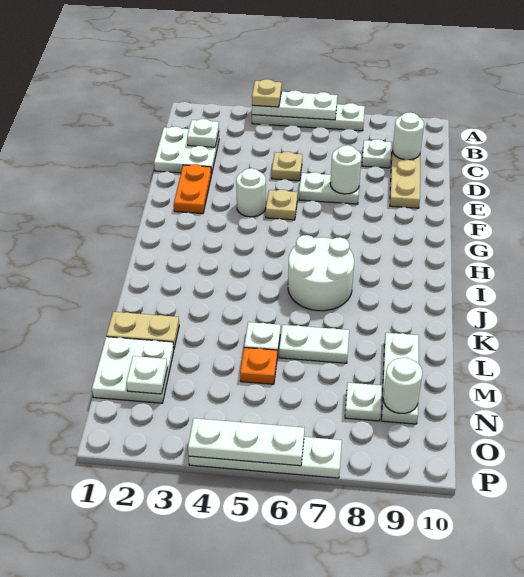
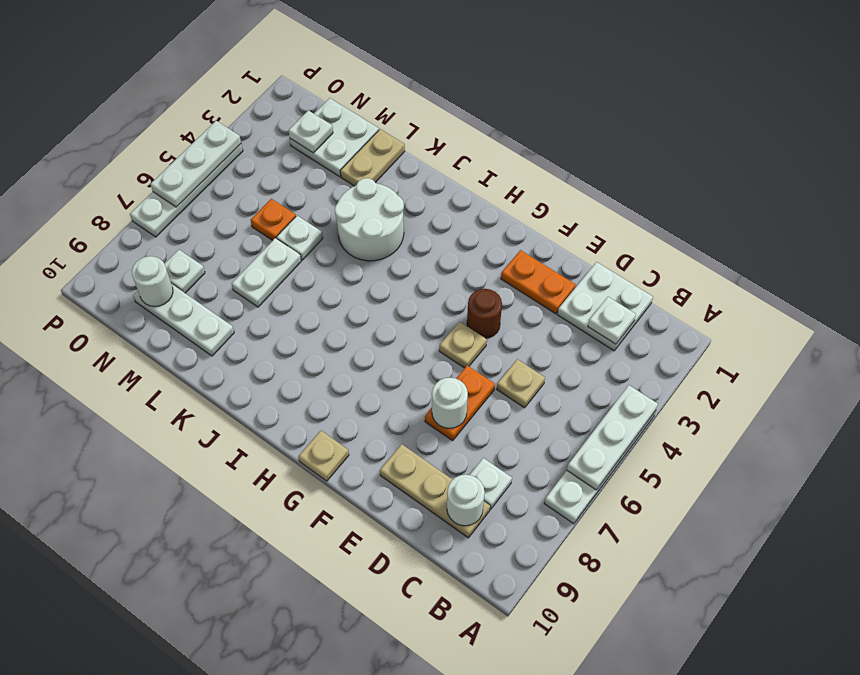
tan 1x1 plate [252,79,282,107] -> tan 1x1 plate moved to [299,431,349,481]
white 1x2 plate [299,172,359,204] -> orange 1x2 plate [425,365,495,441]
white 1x1 round brick [236,168,266,217] -> brown 1x1 round brick [467,289,502,338]
white 2x2 round brick [288,235,354,311] -> white 2x2 round brick moved to [335,178,404,261]

